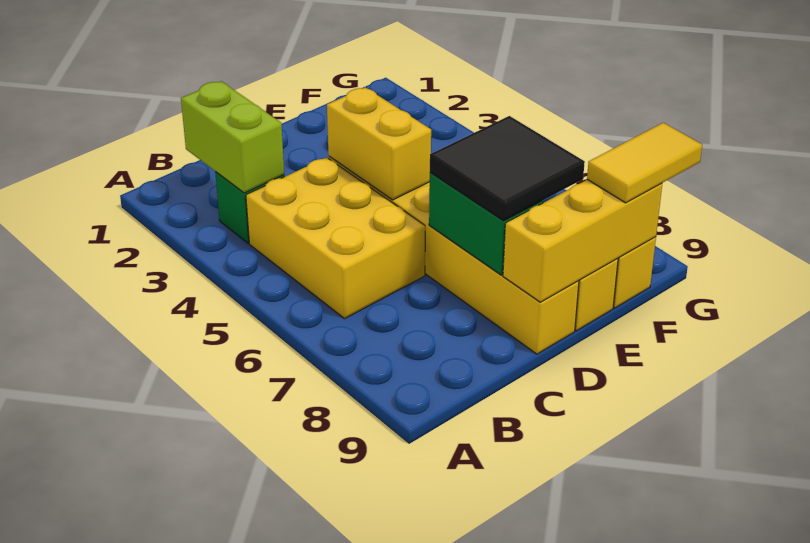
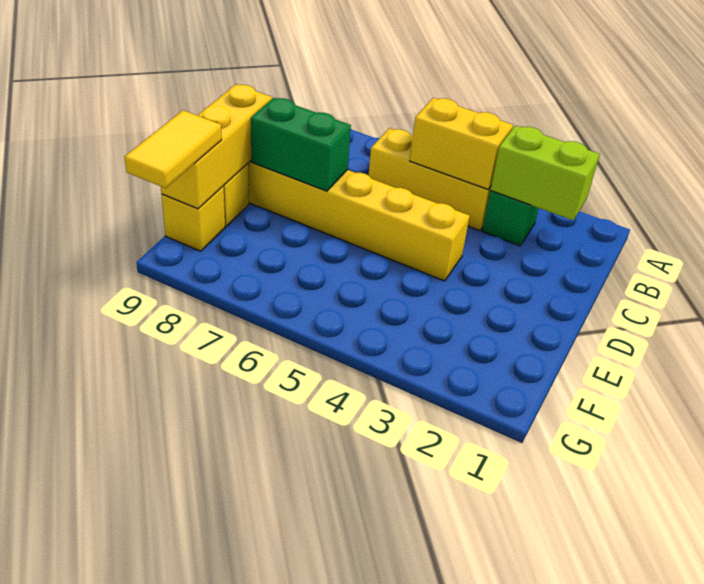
yellow 2x3 brick [246,157,425,319] -> yellow 1x3 brick [368,128,491,231]
yellow 1x2 brick [327,87,431,200] -> yellow 1x2 brick moved to [410,98,513,189]
black 2x2 tile [430,116,585,221] -> none

